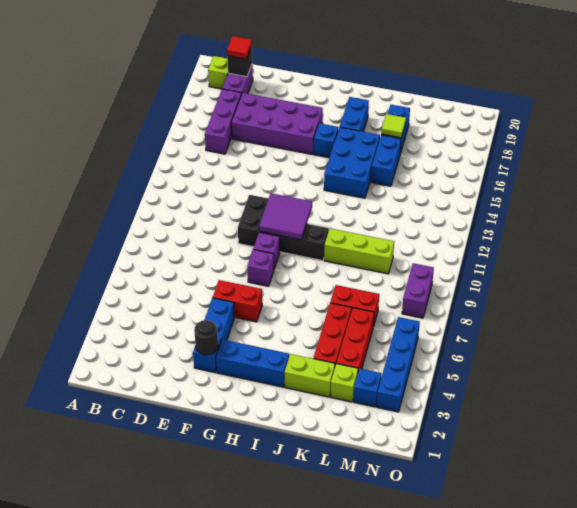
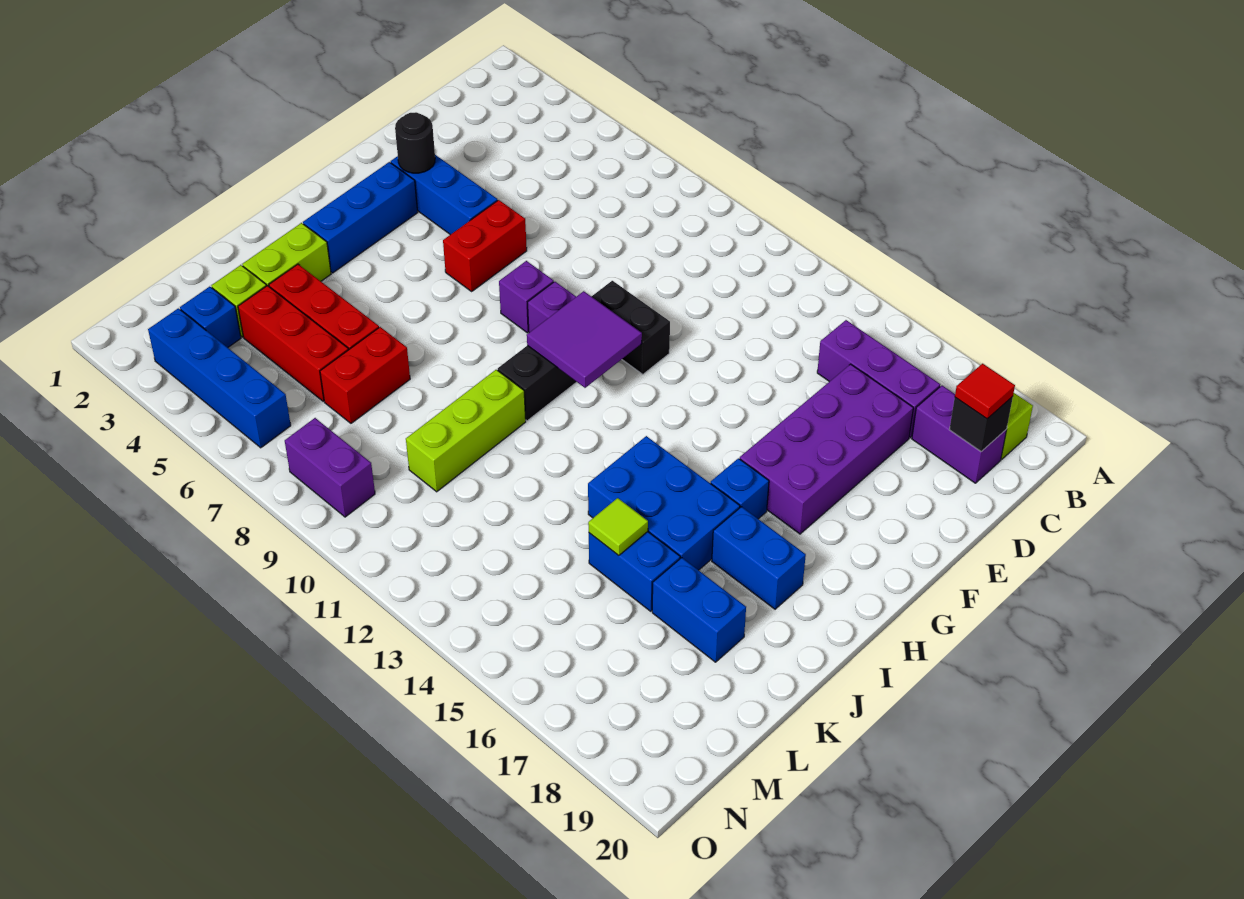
lime 1x1 tile [381,114,406,138] -> lime 1x1 tile moved to [588,498,648,556]

